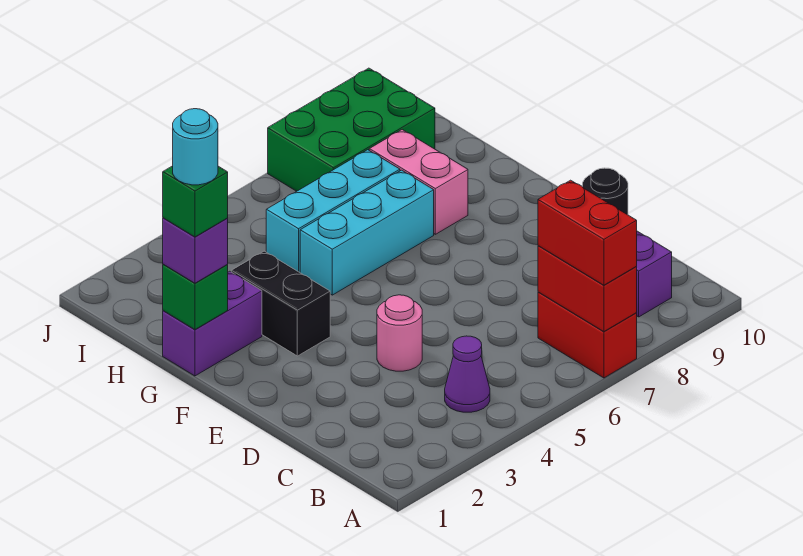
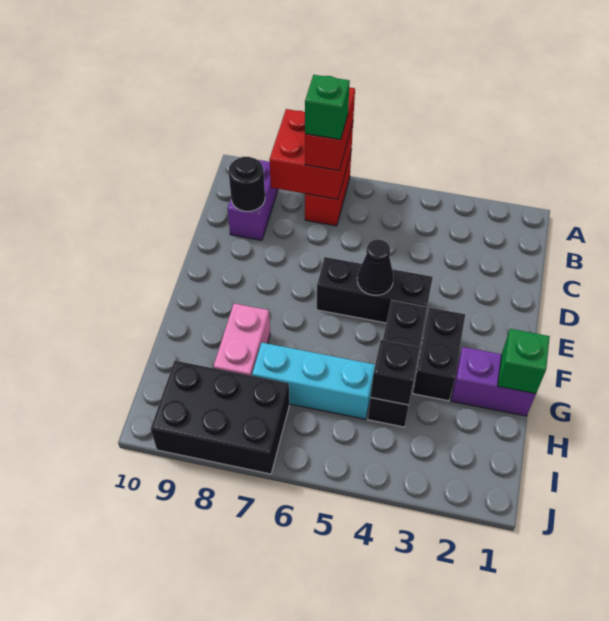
red 1x2 brick [538,246,637,332] -> red 2x2 brick [269,109,353,199]
purple 1x1 cone [445,336,490,412] -> none
pink 1x1 round brick [377,295,422,371] -> none
none -> black 1x3 brick [316,257,433,323]
none -> black 1x1 cone [357,240,393,295]
none -> black 1x3 brick [368,301,427,427]
purple 1x1 brick [163,218,228,283] -> none
green 1x1 brick [163,166,228,237] -> green 1x1 brick moved to [305,75,350,140]
cyan 1x1 round brick [173,109,218,185] -> none
cyan 1x3 brick [300,170,434,295] -> none
none -> black 1x1 brick [371,340,420,405]
green 2x3 brick [268,68,435,191] -> black 2x3 brick [151,361,289,474]

